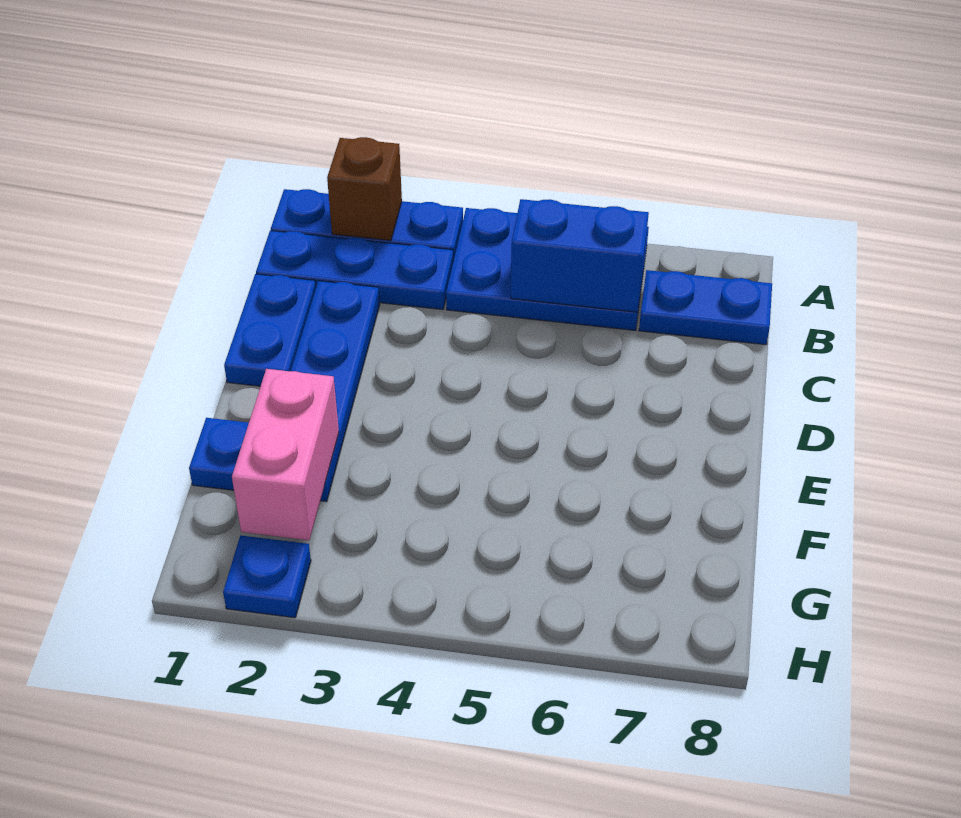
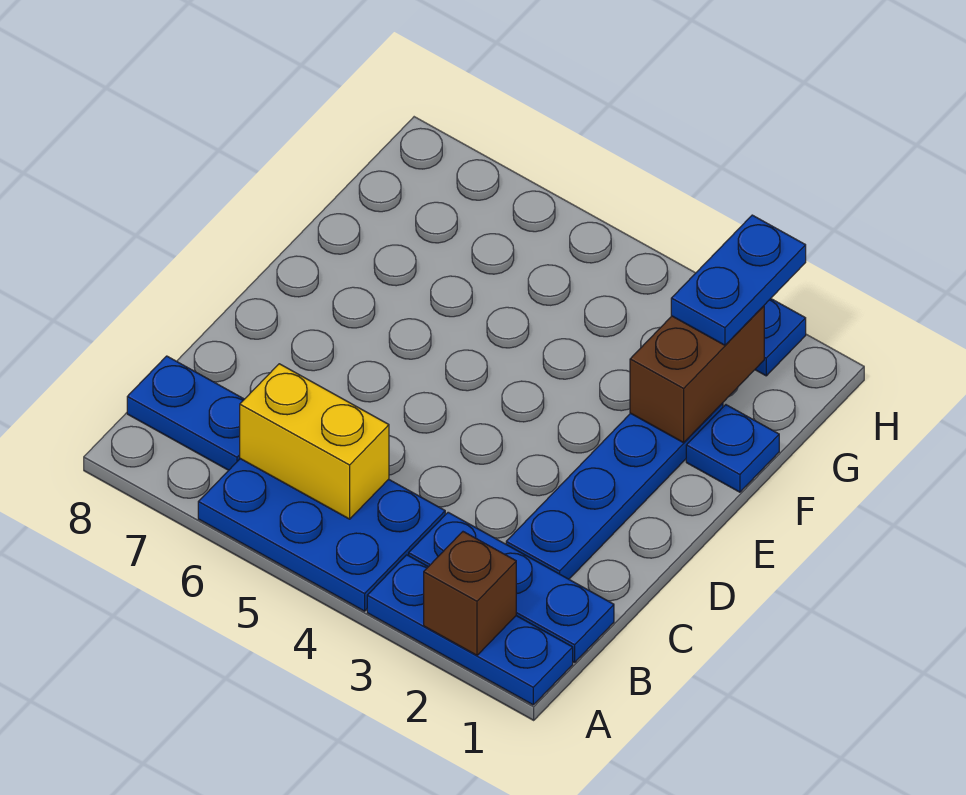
blue 1x2 brick [511,199,649,312] -> yellow 1x2 brick [240,364,389,519]
blue 1x2 plate [224,274,316,386] -> blue 1x2 plate moved to [671,215,806,345]
pink 1x2 brick [232,369,339,540] -> brown 1x2 brick [630,306,764,443]

